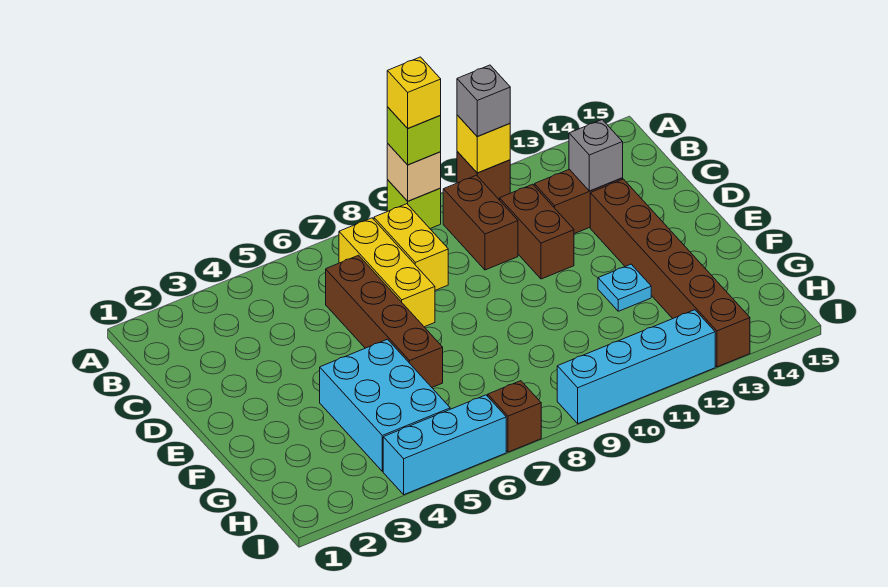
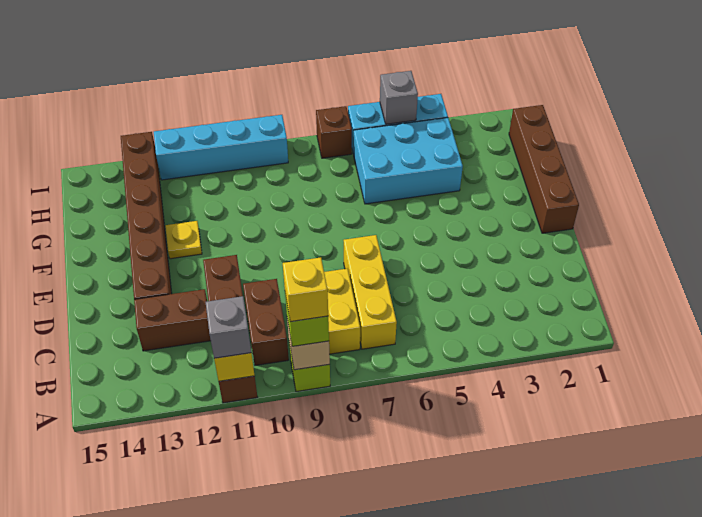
brown 1x4 brick [326,255,443,387] -> brown 1x4 brick moved to [509,105,579,233]
grey 1x1 brick [569,120,623,191] -> grey 1x1 brick moved to [380,71,418,124]
cyan 2x3 brick [320,339,450,471] -> cyan 2x3 brick turned to [354,118,463,204]
cyan 1x1 plate [598,264,651,311] -> yellow 1x1 plate [165,221,202,259]

